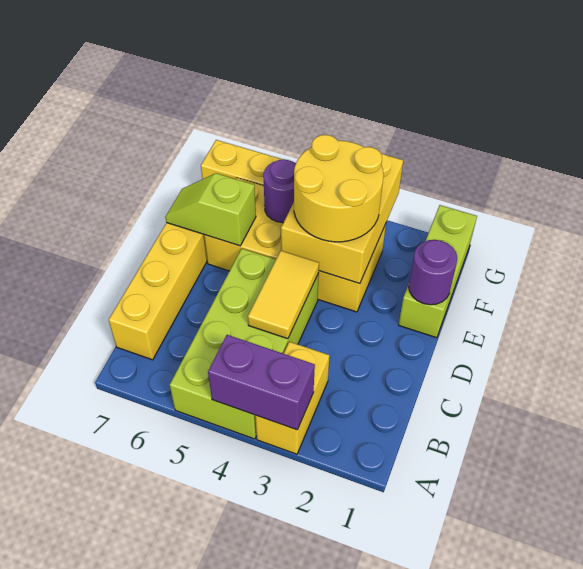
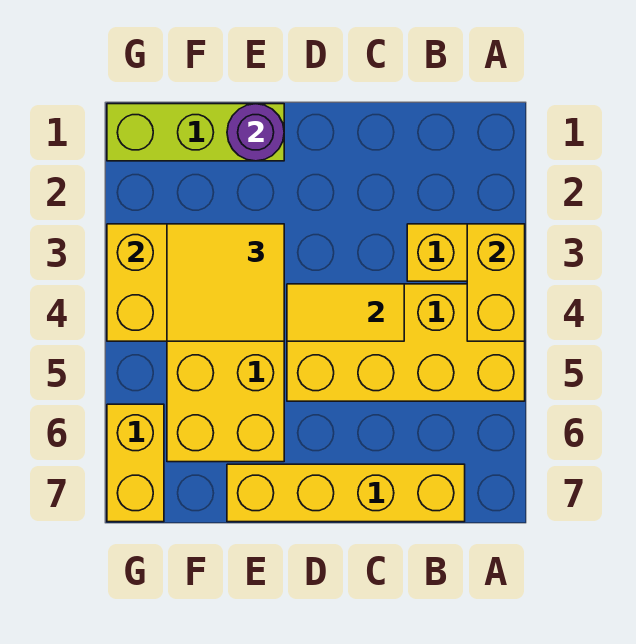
purple 1x2 brick [208,335,315,430] -> yellow 1x2 brick [467,224,525,341]
lime 2x4 brick [170,249,319,439] -> yellow 2x4 brick [287,284,525,401]
yellow 2x2 round brick [294,135,384,242] -> yellow 2x2 tile [167,224,284,341]
lime 1x2 slope [165,173,256,246] -> none
purple 1x1 round brick [263,159,296,223] -> none

